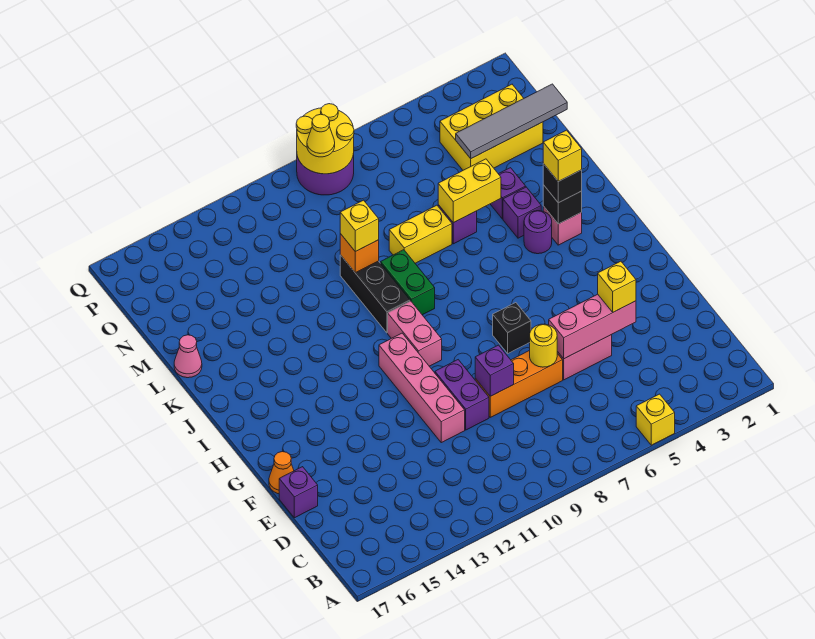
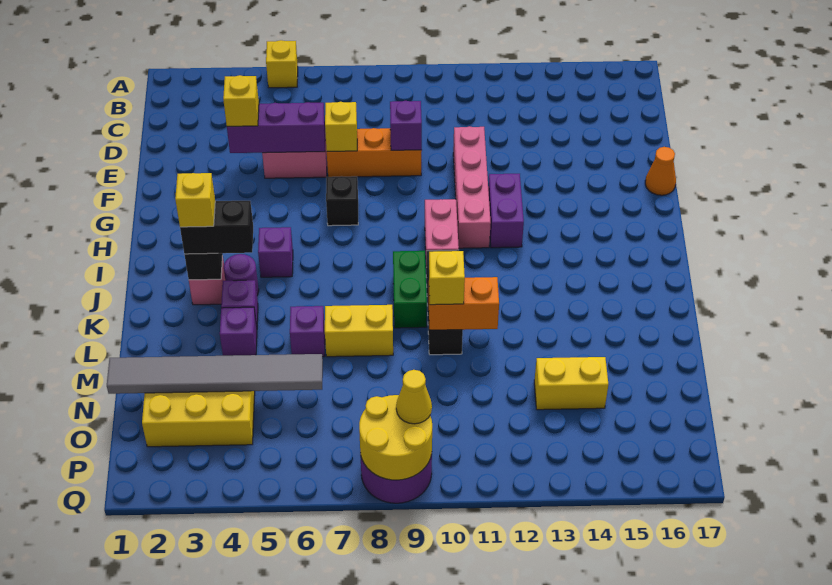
pink 1x3 brick [549,294,636,359] -> purple 1x3 brick [227,102,325,153]
yellow 1x1 round brick [530,324,557,367] -> yellow 1x1 brick [325,102,357,151]
purple 1x2 brick [435,360,489,430] -> purple 1x2 brick moved to [488,174,524,248]
purple 1x1 brick [279,467,318,518] -> purple 1x1 brick moved to [258,227,293,277]
black 1x1 brick [543,164,582,203] -> black 1x2 brick [180,201,253,254]
yellow 1x2 brick [438,159,501,223] -> yellow 1x2 brick moved to [534,357,608,410]
orange 1x1 brick [340,234,379,273] -> orange 1x2 brick [429,277,499,330]
pink 1x1 cone [174,335,202,378] -> none
grey 1x4 tile [456,84,567,159] -> grey 1x6 tile [107,354,323,394]

